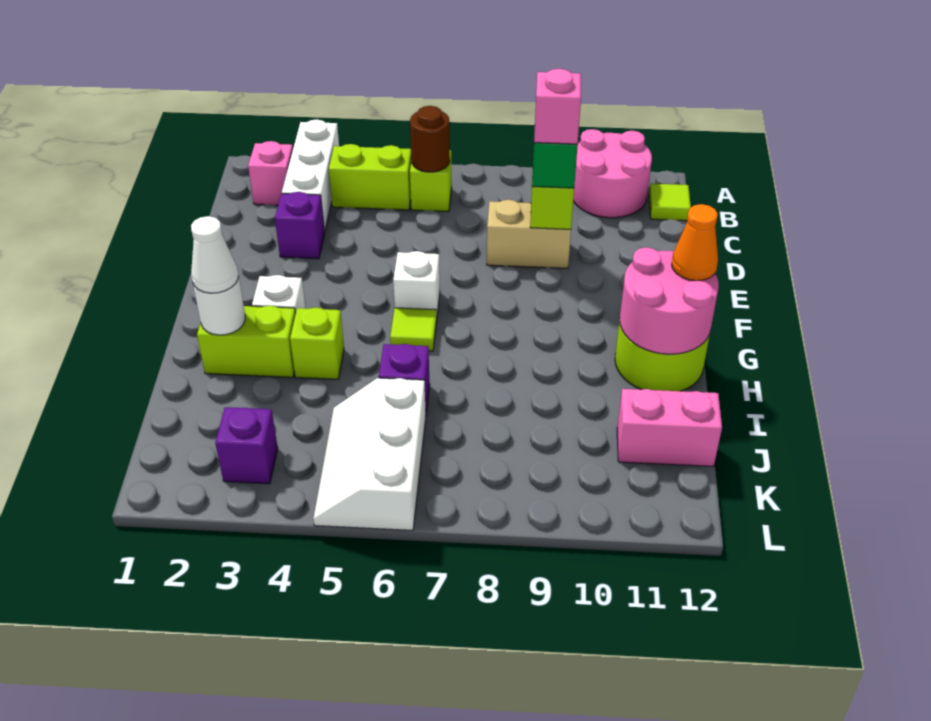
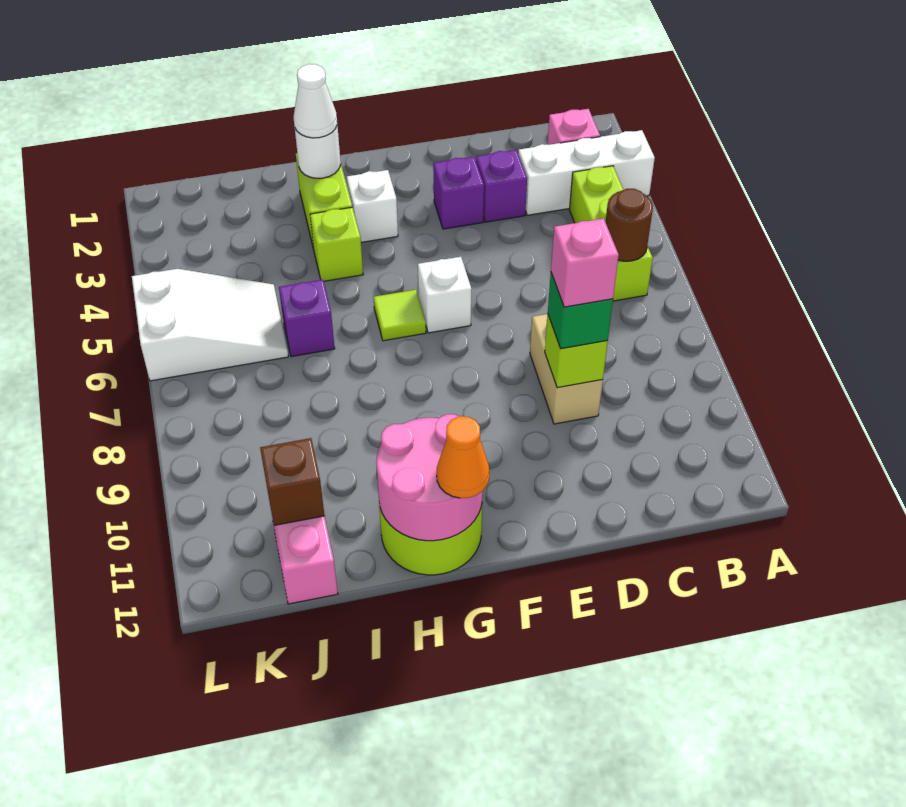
pink 2x2 round brick [573,129,652,218] -> none
lime 1x1 tile [649,184,691,221] -> none
white 2x3 slope [313,378,426,531] -> white 2x3 slope turned to [132,269,288,381]
none -> brown 1x1 brick [260,438,325,525]
purple 1x1 brick [215,407,278,484] -> purple 1x1 brick moved to [433,157,484,229]

